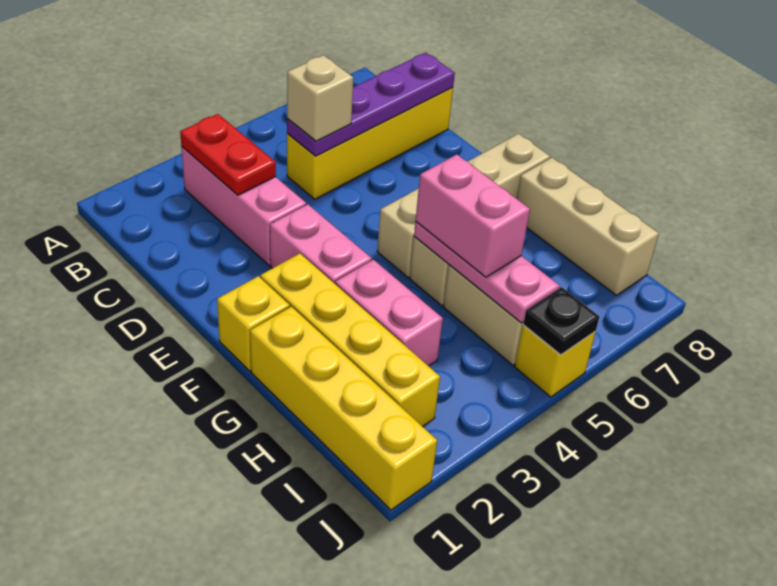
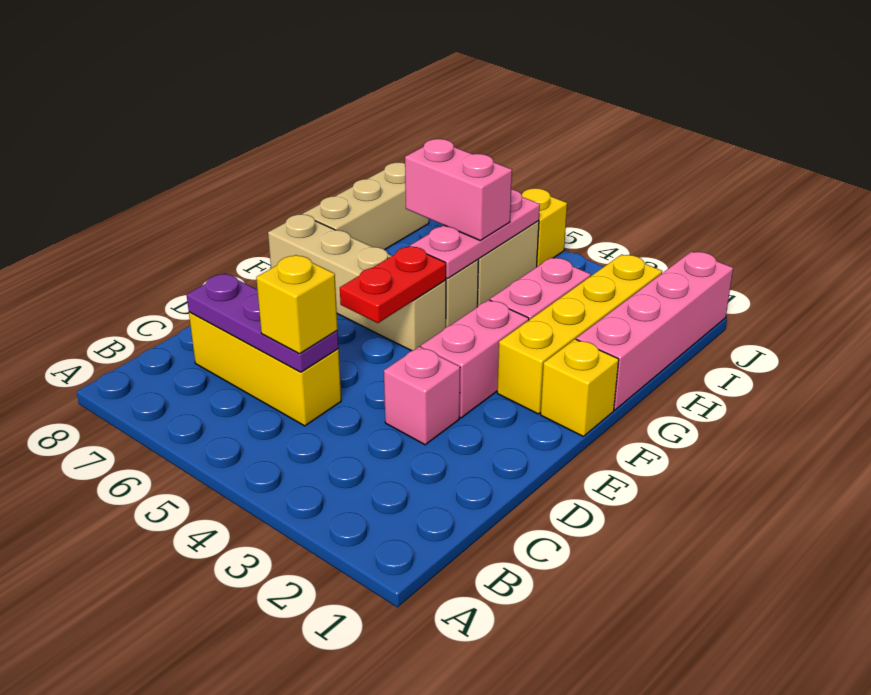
pink 1x3 brick [181,147,306,266] -> pink 1x1 brick [384,346,460,445]
red 1x2 plate [180,114,276,195] -> red 1x2 plate moved to [340,246,446,323]
yellow 1x4 brick [287,88,453,199] -> yellow 1x3 brick [189,312,341,426]
purple 1x4 plate [287,53,455,156] -> purple 1x3 plate [187,273,339,372]
tan 1x1 brick [287,55,353,141] -> yellow 1x1 brick [256,255,338,354]
yellow 1x4 brick [250,307,437,510] -> pink 1x4 brick [576,251,733,410]
pink 1x2 brick [415,155,530,277] -> pink 1x2 brick turned to [405,139,512,240]
black 1x1 plate [523,287,599,355] -> none

